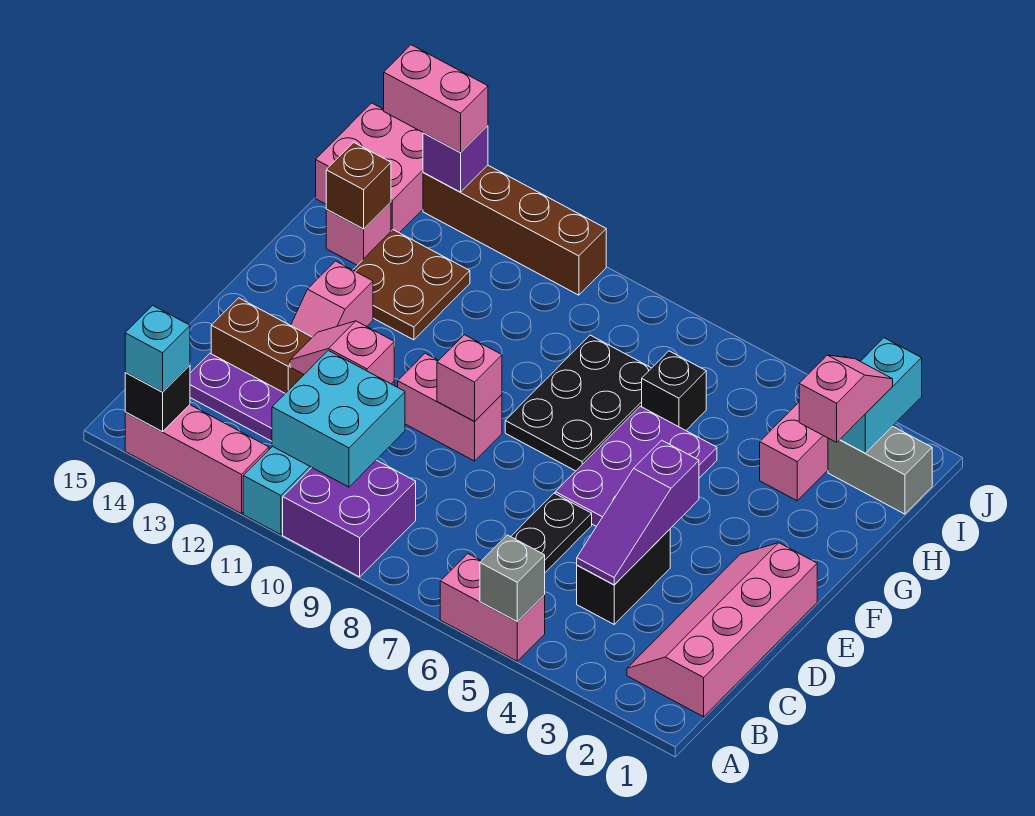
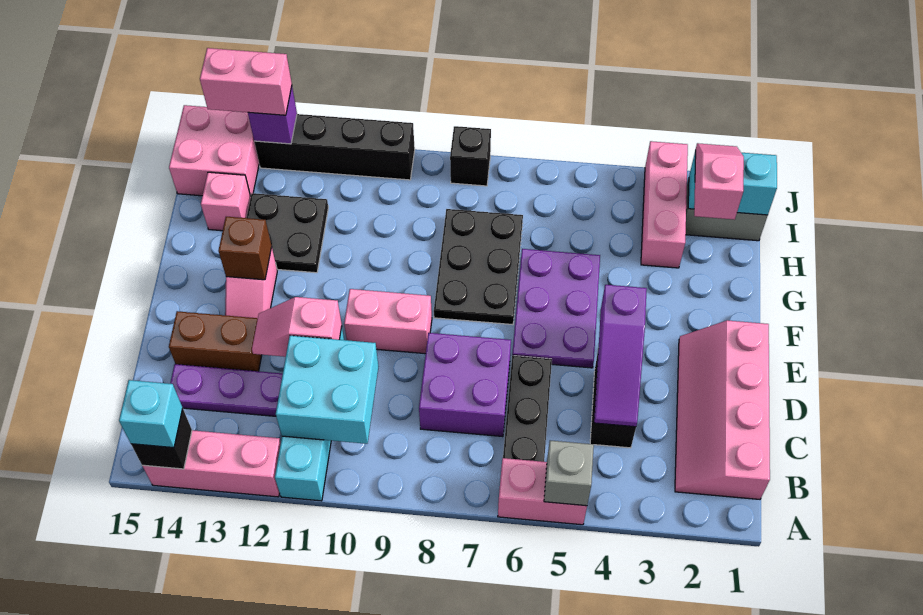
purple 2x2 brick [283,460,416,577] -> purple 2x2 brick moved to [419,333,511,437]
pink 1x1 brick [437,335,502,422] -> none
brown 2x2 plate [353,230,470,340] -> black 2x2 plate [246,193,328,273]
black 1x1 brick [642,351,706,430] -> black 1x1 brick moved to [450,126,491,186]
brown 1x1 brick [326,142,391,229] -> brown 1x1 brick moved to [219,217,272,280]
cyan 1x2 brick [840,338,922,453] -> cyan 1x2 brick turned to [688,150,777,215]
brown 1x4 brick [423,165,606,295] -> black 1x4 brick [254,114,415,180]

